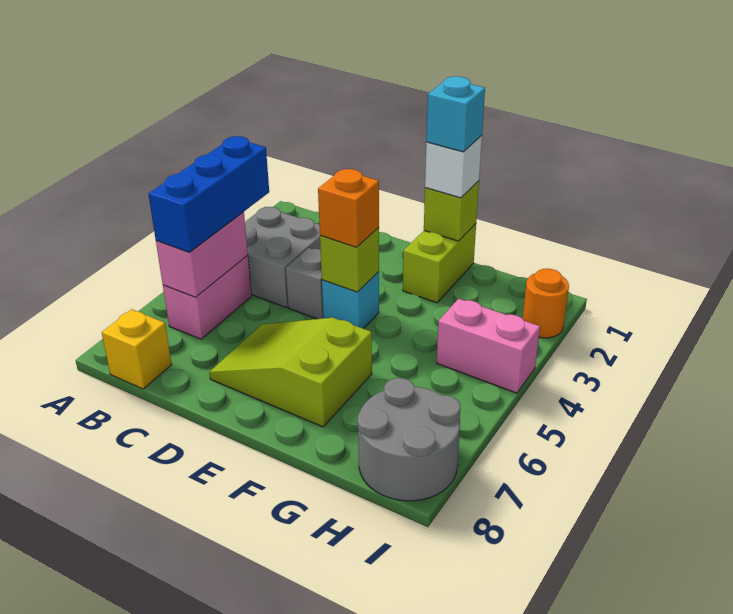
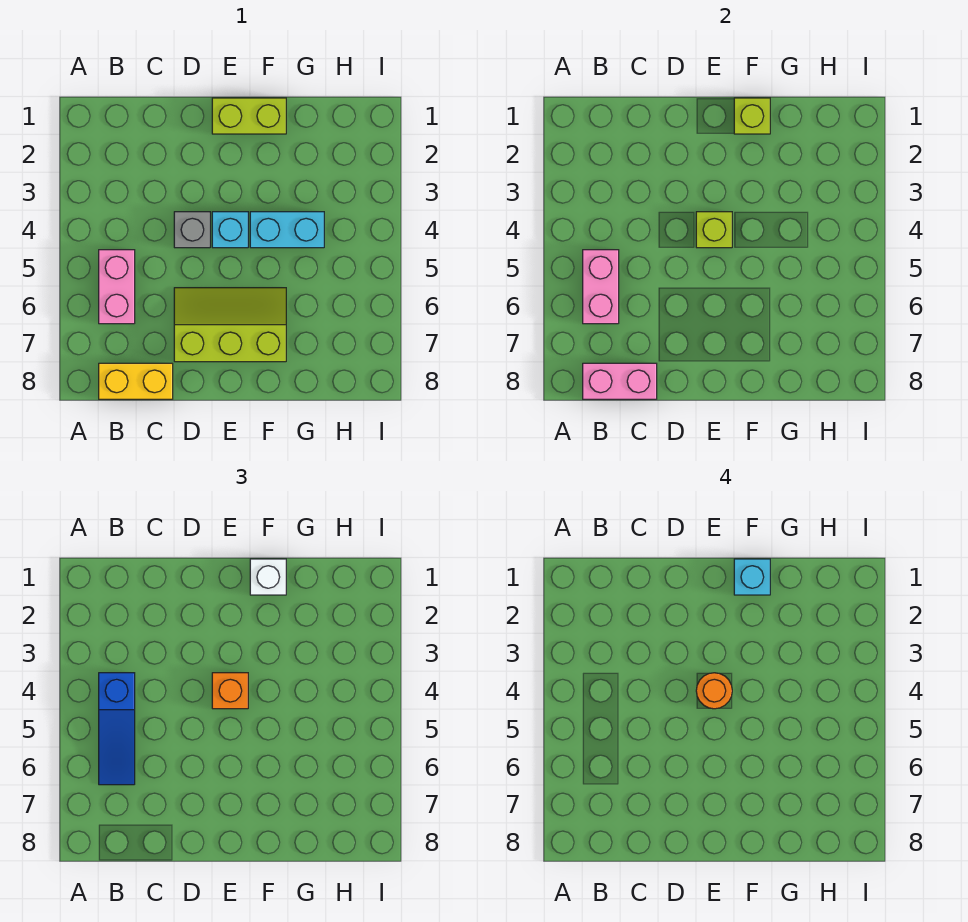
grey 2x2 brick [245,207,321,308] -> none
blue 1x3 brick [148,136,269,252] -> blue 1x3 slope [99,673,135,785]
yellow 1x1 brick [102,309,172,389] -> yellow 1x2 brick [99,363,173,399]
lime 2x3 slope [209,318,372,427] -> lime 2x3 slope turned to [174,288,286,362]
lime 1x2 brick [403,224,476,303] -> lime 1x2 brick turned to [212,98,286,134]
none -> cyan 1x2 brick [250,212,324,248]
pink 1x2 brick [437,299,540,393] -> pink 1x2 brick moved to [583,363,657,399]
grey 2x2 round brick [358,378,460,501] -> none
orange 1x1 round brick [523,269,569,338] -> orange 1x1 round brick moved to [696,673,732,709]

